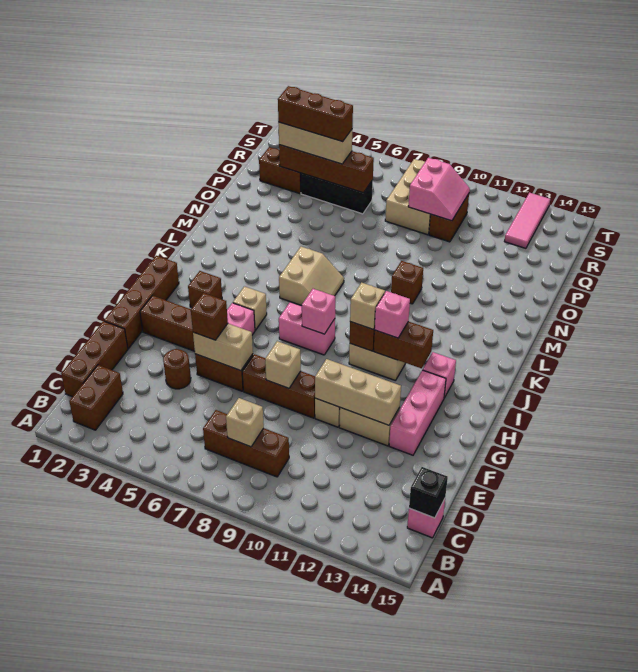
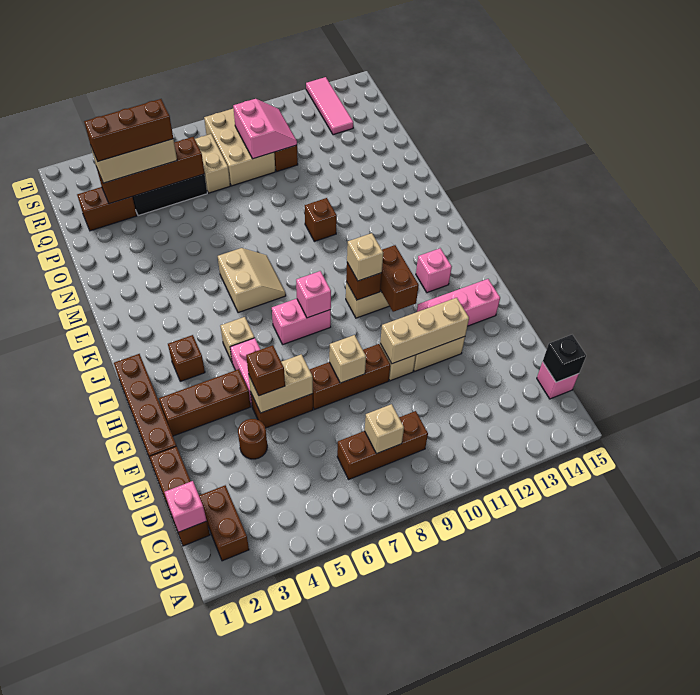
pink 1x3 brick [389,370,446,455] -> pink 1x3 brick turned to [417,279,500,326]
brown 1x2 brick [374,321,433,368] -> brown 1x2 brick turned to [380,245,419,312]
pink 1x1 brick [375,291,410,338] -> pink 1x1 brick moved to [165,481,207,532]
none -> tan 1x2 brick [195,134,230,193]

